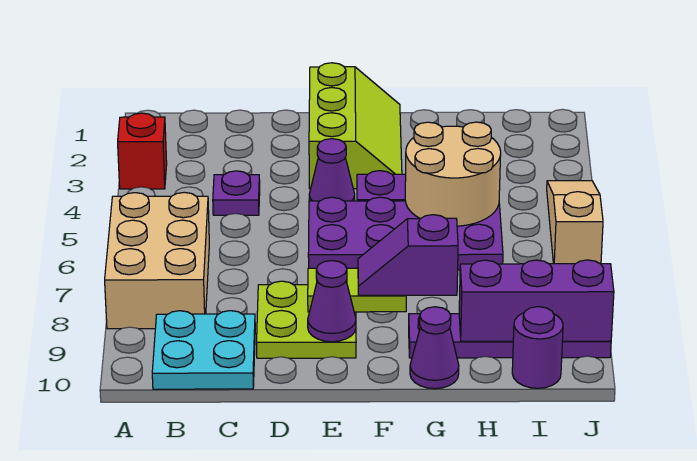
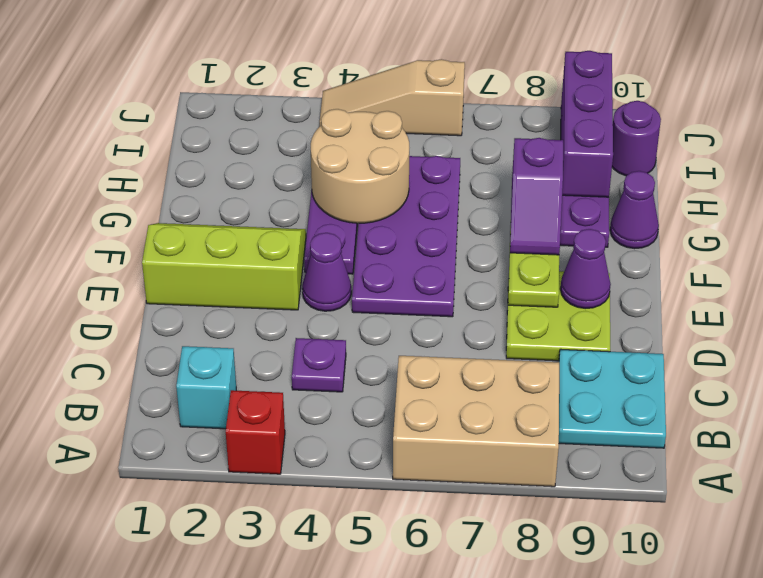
none -> cyan 1x1 brick [176,346,236,429]

